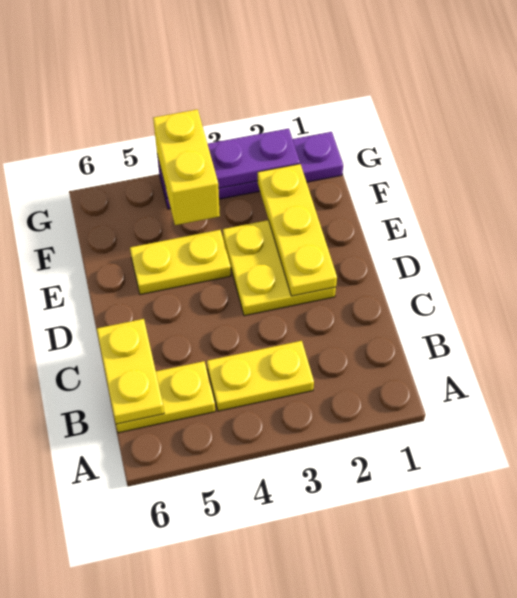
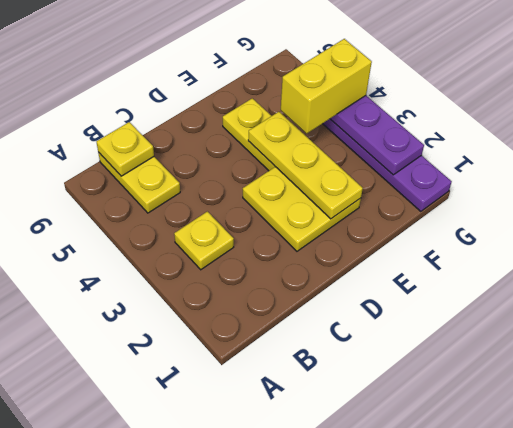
yellow 1x2 plate [207,341,314,411] -> yellow 1x1 plate [174,211,234,270]
yellow 1x2 plate [97,319,164,424] -> yellow 1x1 plate [96,122,154,176]
yellow 1x3 plate [258,164,337,296] -> yellow 1x3 plate turned to [248,112,363,219]

